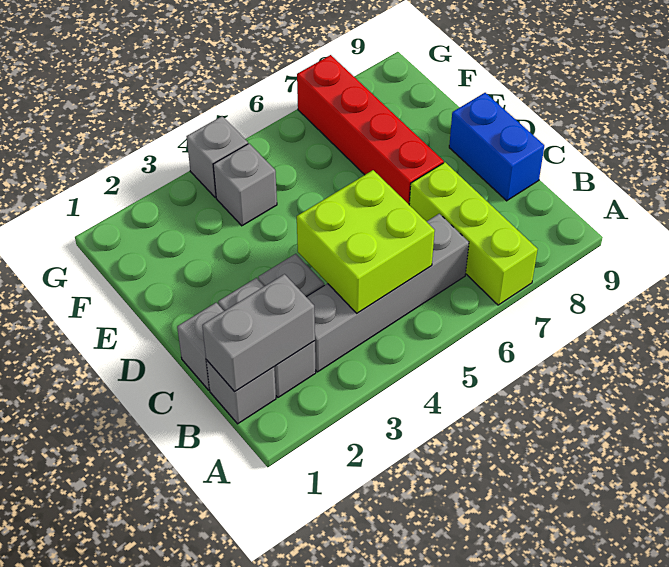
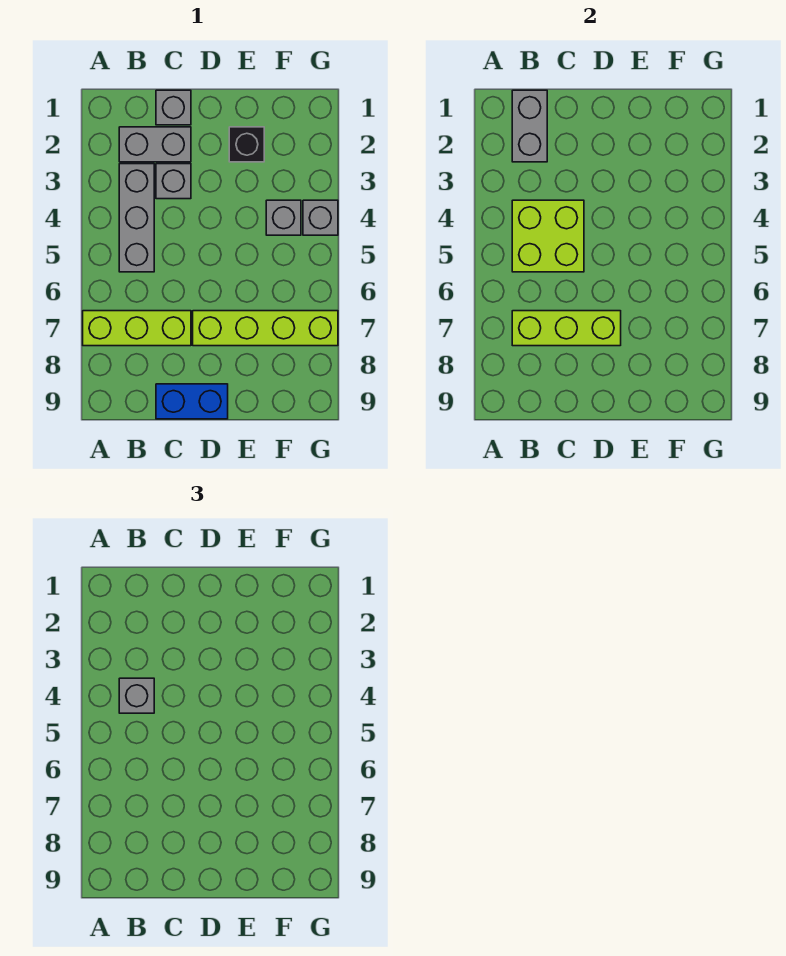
grey 1x1 brick [206,360,276,424] -> grey 1x1 brick moved to [119,678,154,713]
grey 1x4 brick [307,214,469,372] -> grey 1x3 brick [119,164,154,272]
none -> lime 1x3 brick [512,311,621,346]
red 1x4 brick [297,55,444,204] -> lime 1x4 brick [193,311,338,346]
none -> black 1x1 brick [229,127,264,162]

